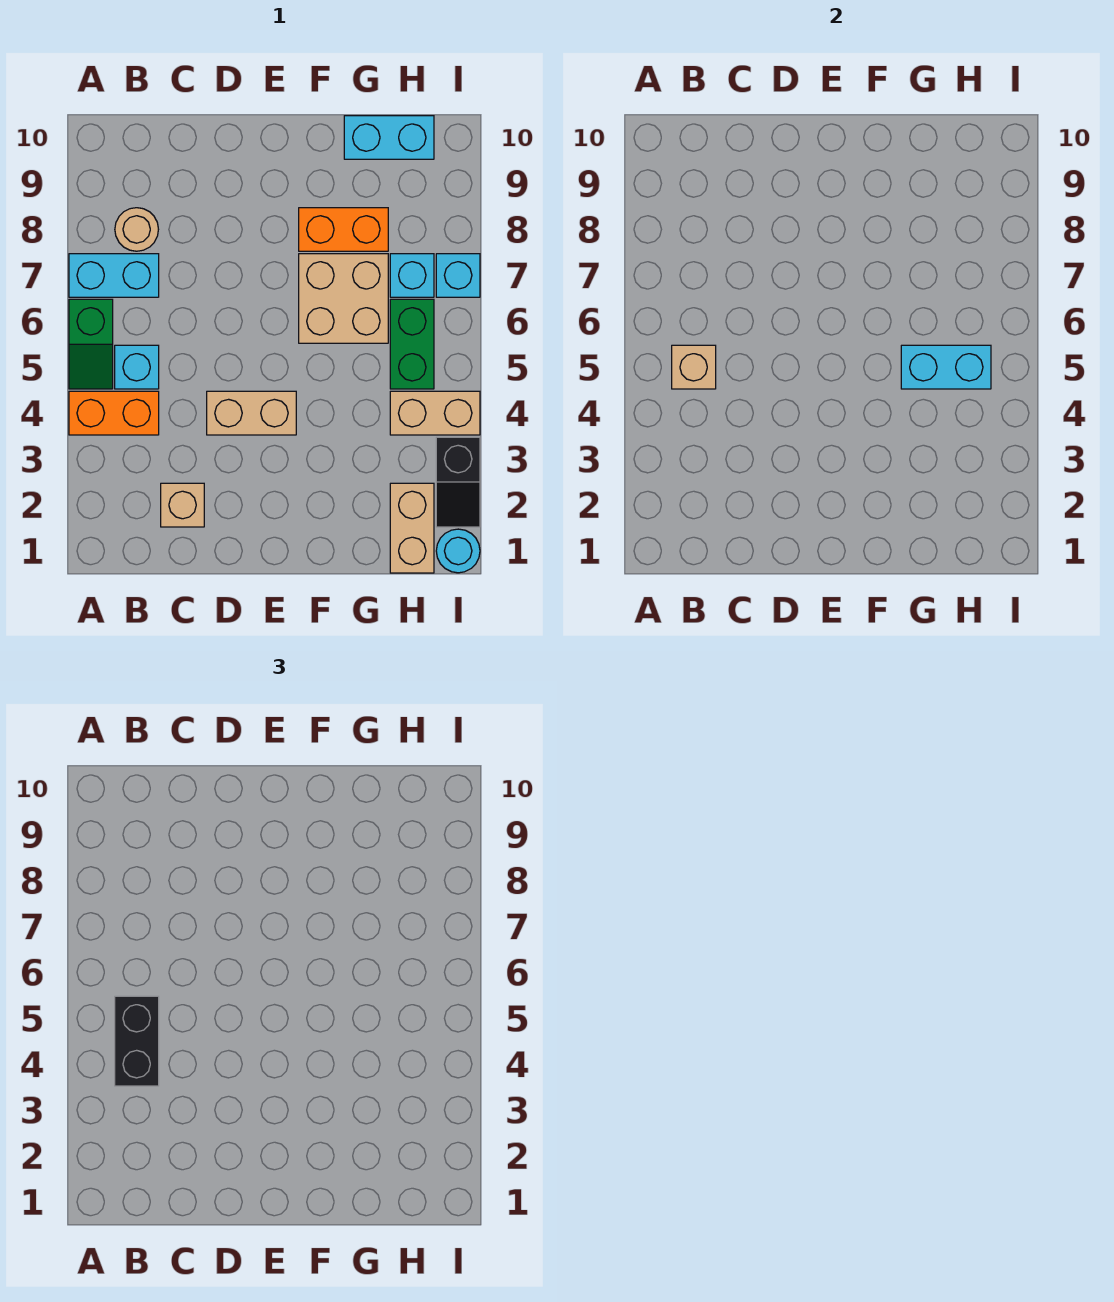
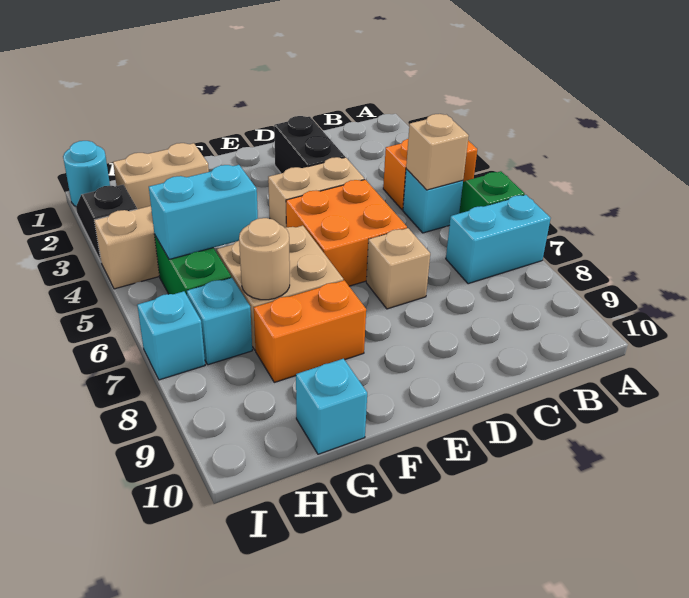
black 1x2 brick [115,996,159,1086] -> black 1x2 brick moved to [274,116,345,173]
tan 1x1 round brick [115,208,158,251] -> tan 1x1 round brick moved to [239,218,290,300]
tan 1x1 brick [161,483,204,527] -> tan 1x1 brick moved to [366,228,430,309]
none -> orange 2x2 brick [286,180,407,286]
cyan 1x2 brick [344,116,434,159] -> cyan 1x1 brick [296,359,367,454]
tan 1x2 brick [390,483,434,573] -> tan 1x2 brick turned to [113,143,209,209]

